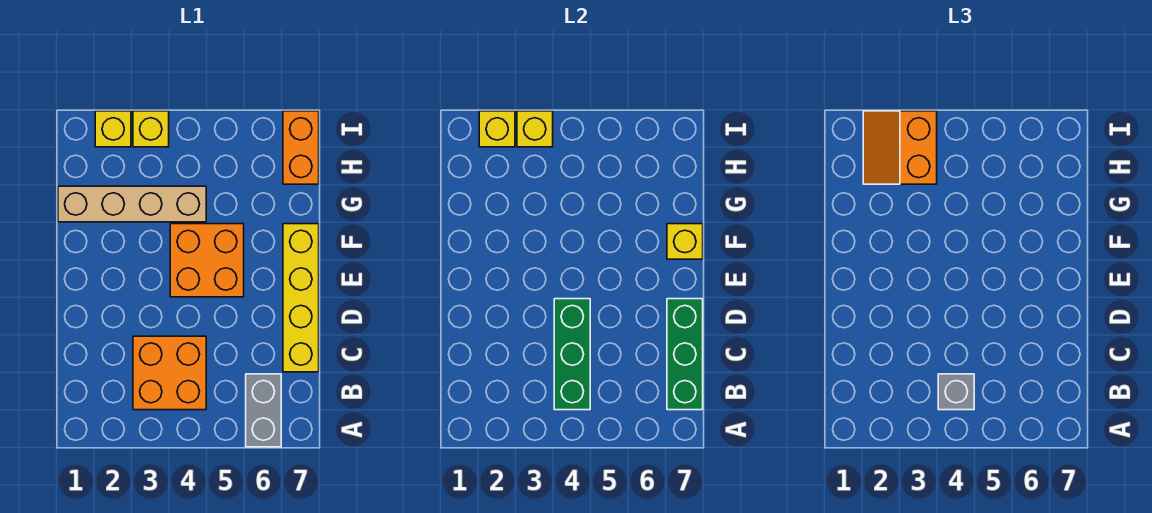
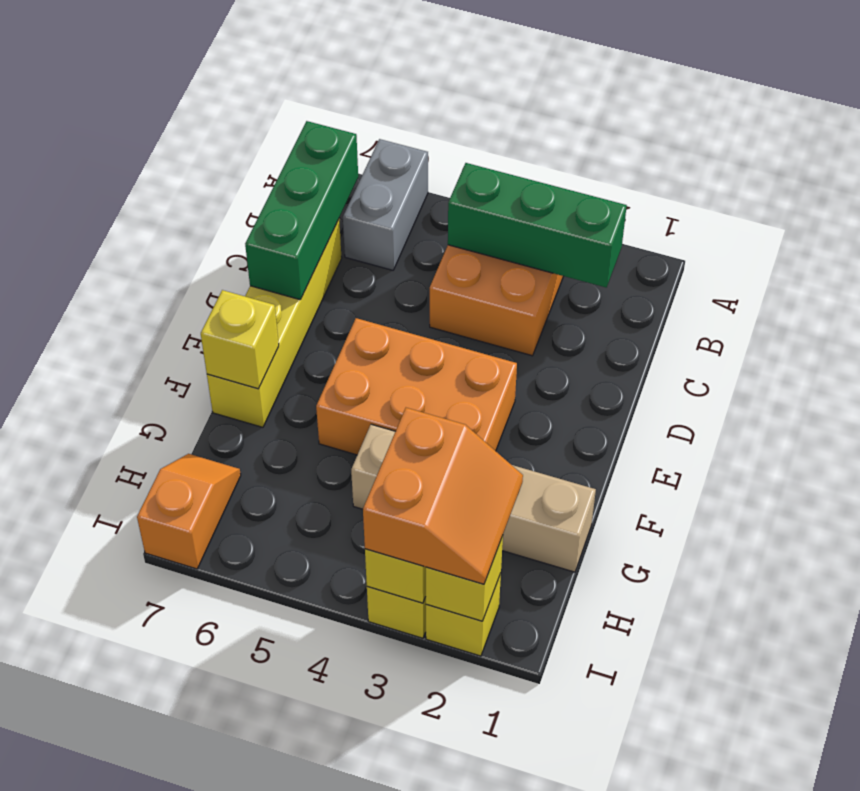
green 1x3 brick [554,299,590,410] -> green 1x3 brick turned to [448,163,627,288]
grey 1x1 brick [938,374,974,410] -> none
orange 2x2 brick [170,224,244,297] -> orange 2x3 brick [316,318,517,455]
orange 1x2 brick [283,111,319,184] -> orange 1x2 slope [137,454,241,569]

